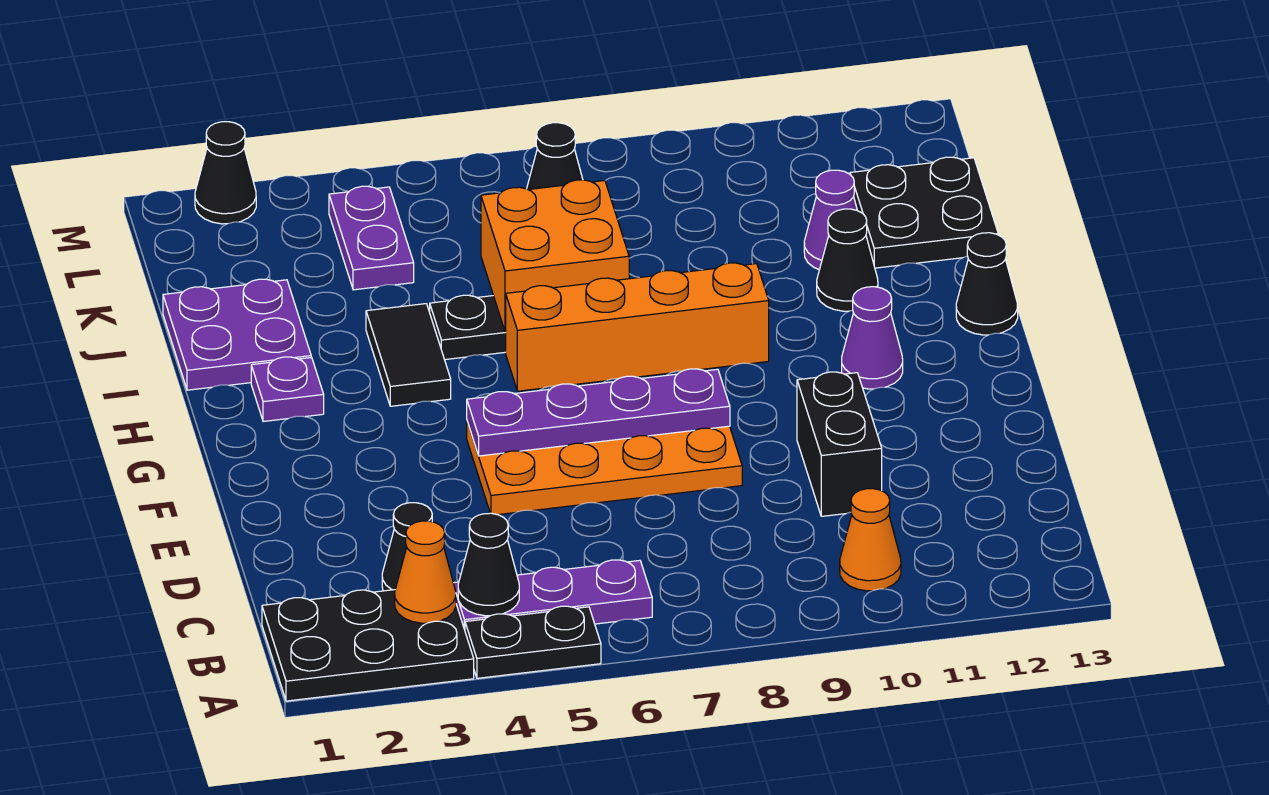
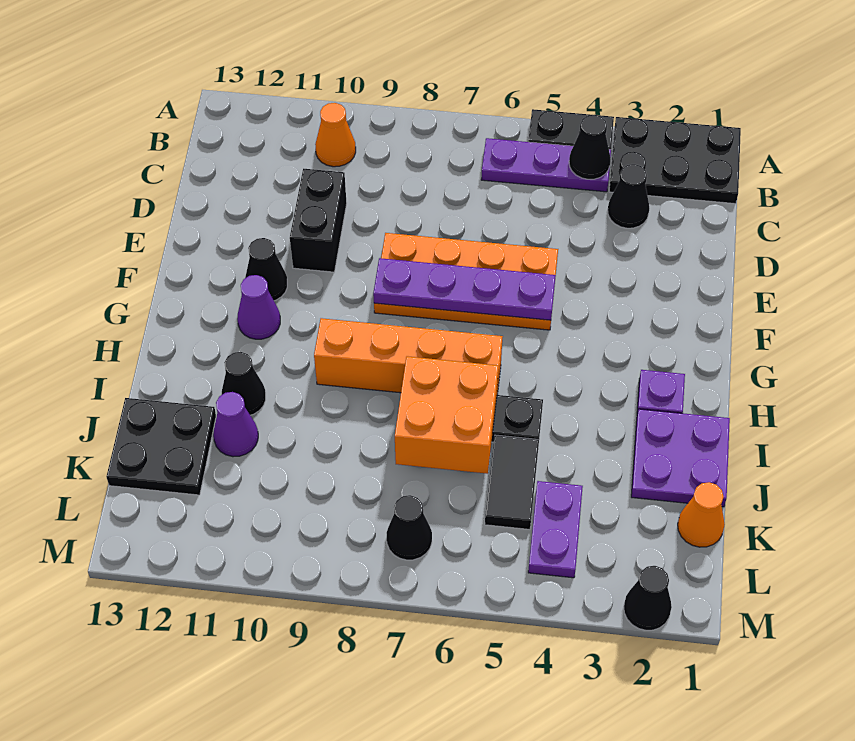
orange 1x1 cone [395,521,456,623] -> orange 1x1 cone moved to [678,482,725,547]
black 1x2 tile [366,304,451,406] -> black 1x2 tile moved to [485,435,539,529]
black 1x1 cone [956,233,1018,335] -> black 1x1 cone moved to [245,238,287,301]

